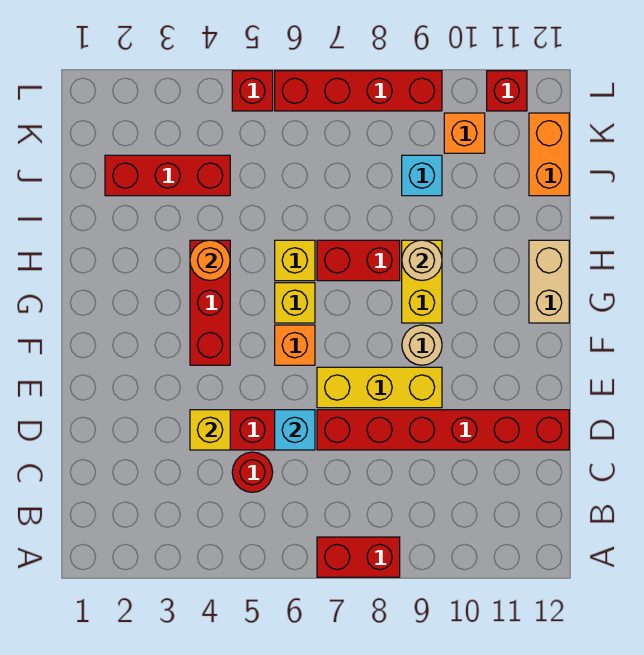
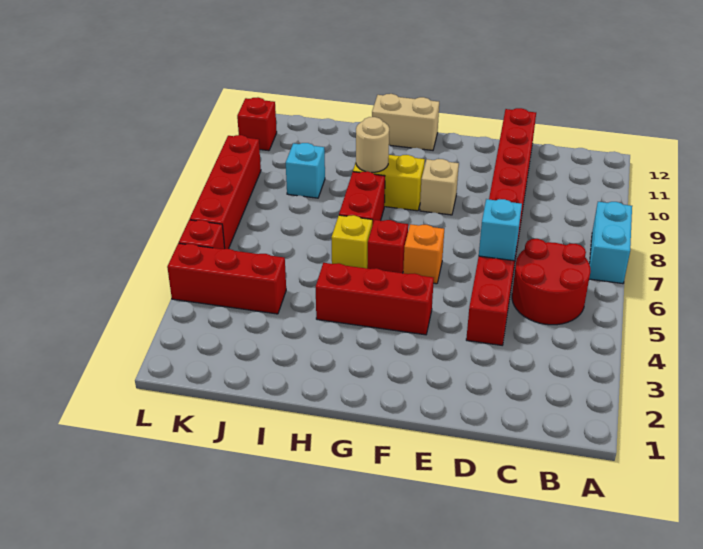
red 1x2 brick [317,537,400,577] -> cyan 1x2 brick [589,202,632,284]
red 1x1 round brick [232,452,273,492] -> red 2x2 round brick [512,239,591,325]
yellow 1x1 brick [190,410,230,450] -> none
yellow 1x3 brick [317,367,442,408] -> none
tan 1x1 round brick [402,325,442,365] -> tan 1x1 brick [420,159,459,215]
yellow 1x1 brick [275,283,315,323] -> red 1x1 brick [367,220,408,273]
orange 1x1 round brick [190,240,230,281] -> none
red 1x3 brick [105,155,230,196] -> red 1x3 brick turned to [167,243,286,314]
orange 1x2 brick [529,113,569,196] -> none
orange 1x1 brick [444,113,485,153] -> none

